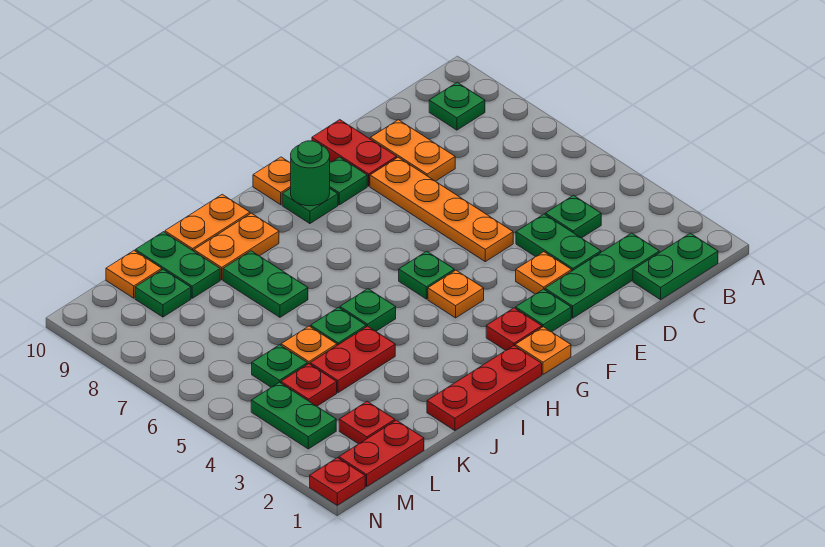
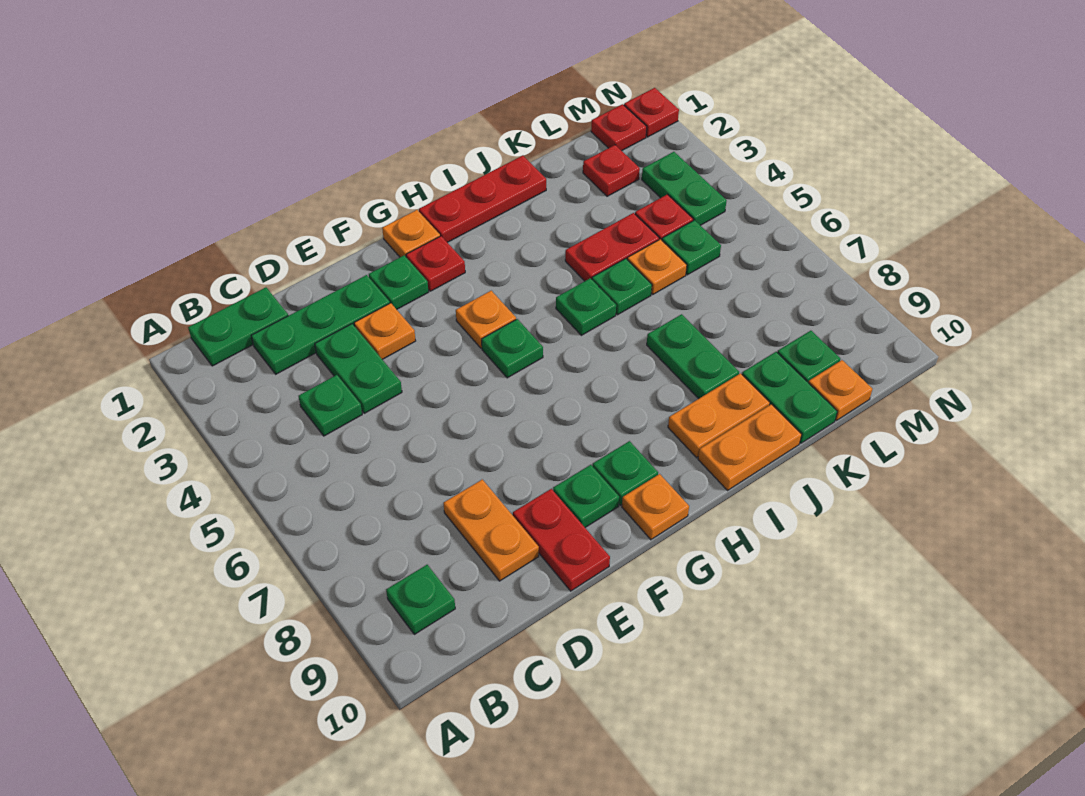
orange 1x4 plate [370,157,513,262] -> none
green 1x1 round brick [291,141,330,206] -> none
red 1x2 plate [339,420,424,487] -> red 1x1 plate [591,104,647,151]

